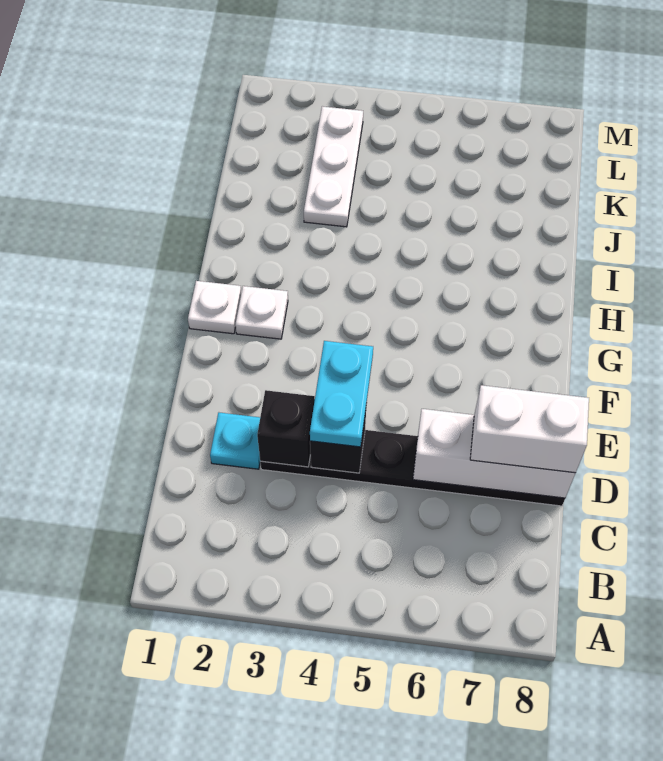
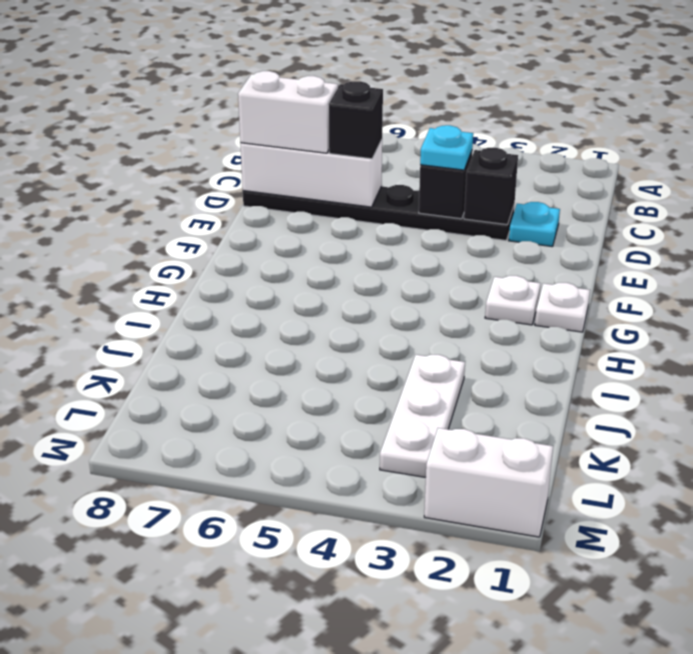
cyan 1x2 plate [310,341,373,447] -> cyan 1x1 plate [420,125,473,170]
none -> black 1x1 brick [329,81,383,159]
none -> white 1x2 brick [424,428,553,537]

